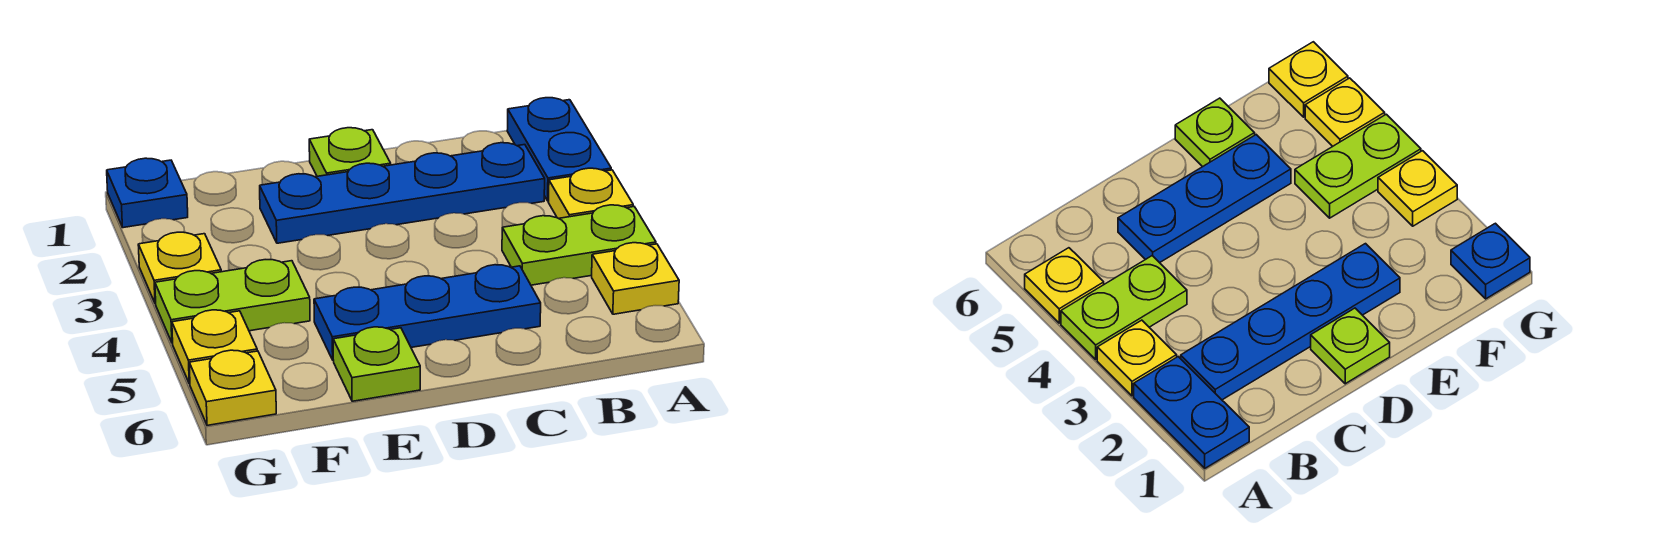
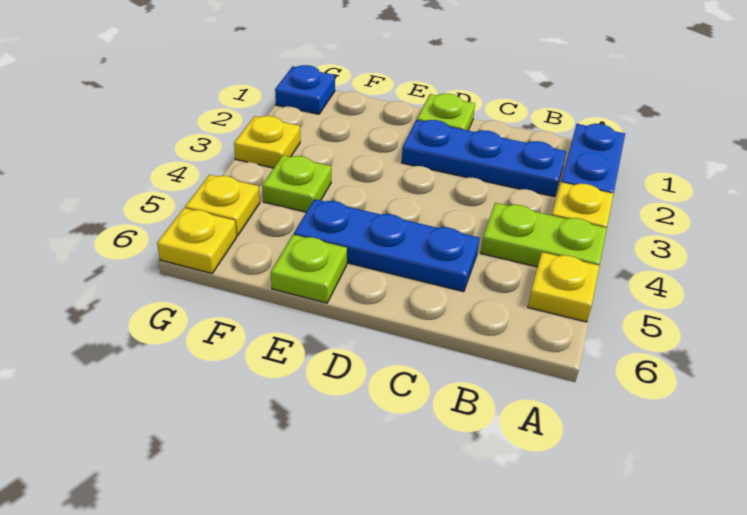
blue 1x4 plate [260,143,545,243] -> blue 1x3 plate [402,120,566,197]
lime 1x2 plate [155,260,310,343] -> lime 1x1 plate [262,155,331,212]

